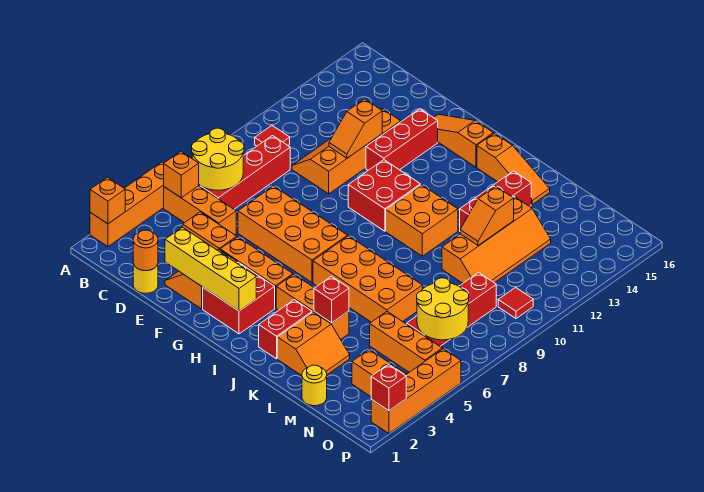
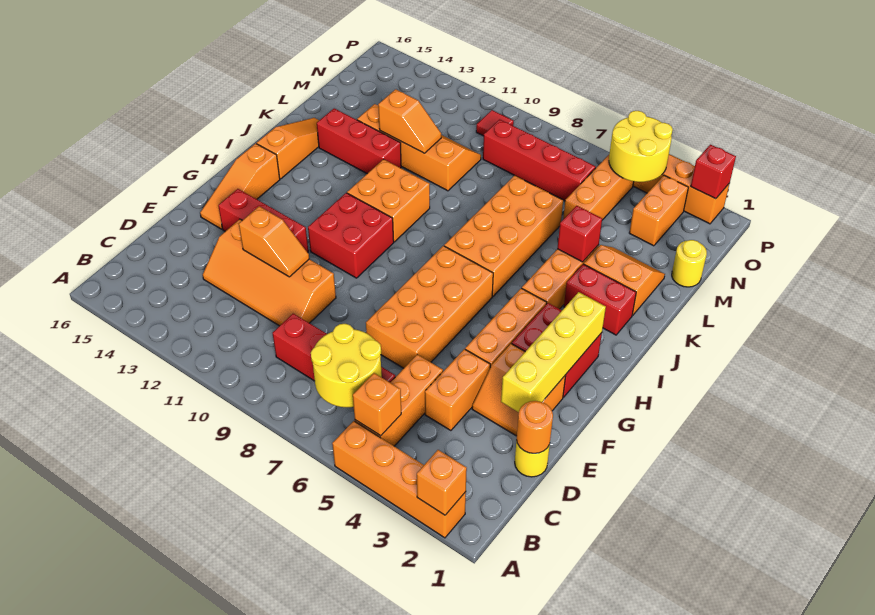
red 1x1 tile [255,126,290,146] -> none
yellow 2x2 round brick [417,278,469,340] -> yellow 2x2 round brick moved to [609,111,673,182]

